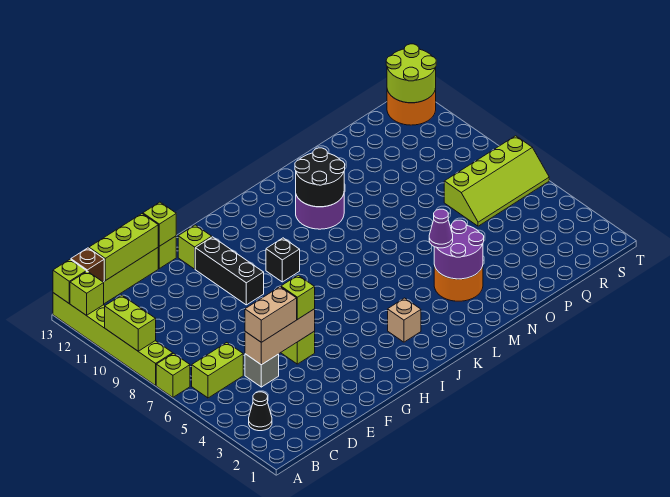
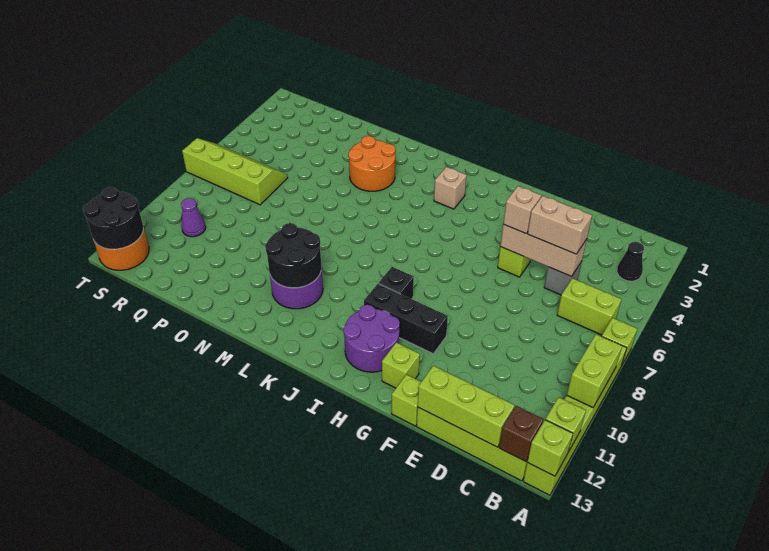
lime 1x1 brick [281,275,315,319] -> tan 1x1 brick [503,186,541,233]
lime 1x1 brick [143,202,176,246] -> none
black 1x3 brick [195,237,264,305] -> black 1x3 brick turned to [364,284,448,354]
purple 2x2 round brick [434,220,484,279] -> purple 2x2 round brick moved to [344,305,400,372]
purple 1x1 cone [429,209,453,248] -> purple 1x1 cone moved to [181,198,206,237]
lime 2x2 round brick [386,44,436,103] -> black 2x2 round brick [83,187,143,249]

